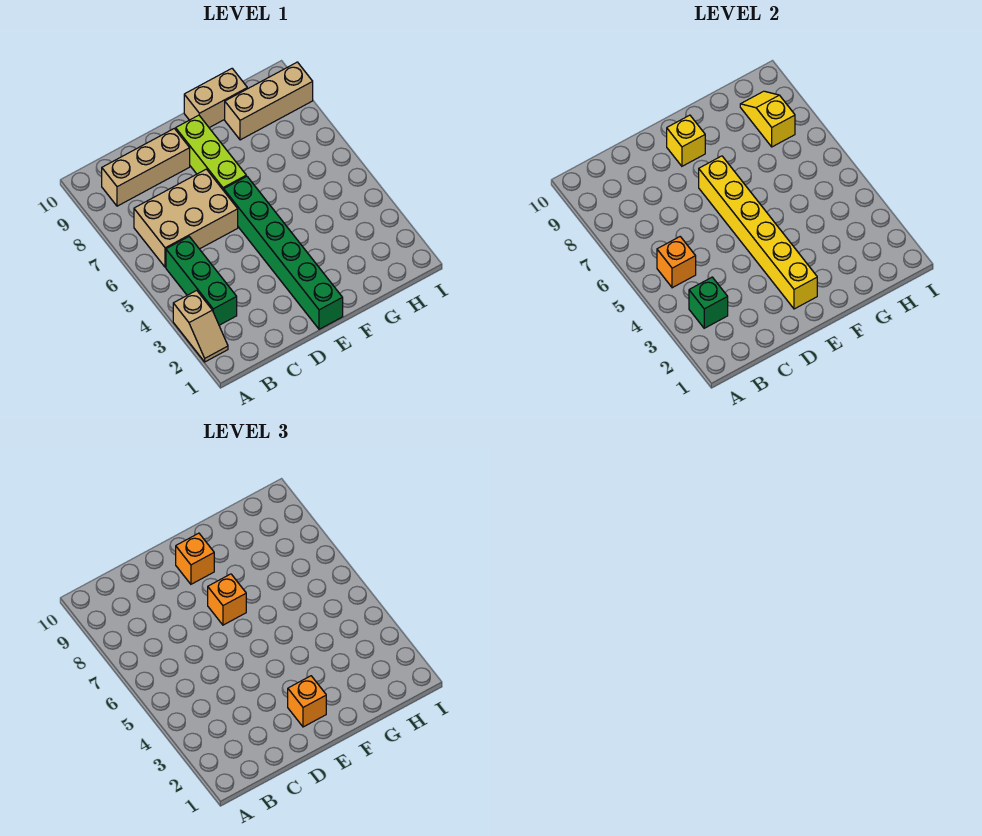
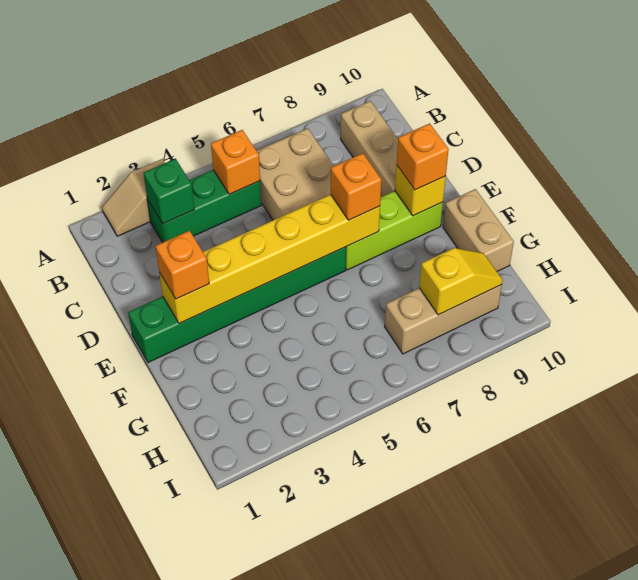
tan 1x3 brick [225,62,313,140] -> tan 1x3 brick turned to [385,285,502,354]

